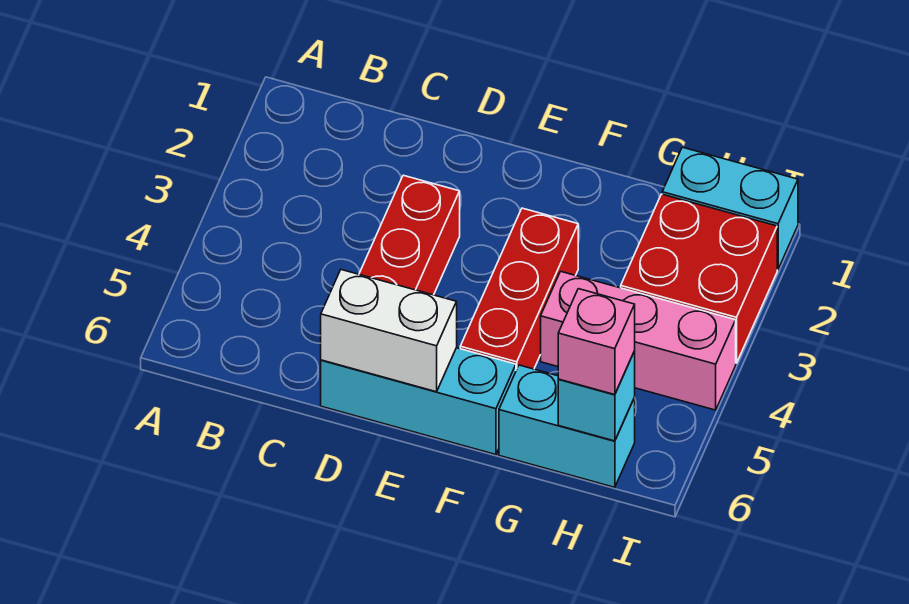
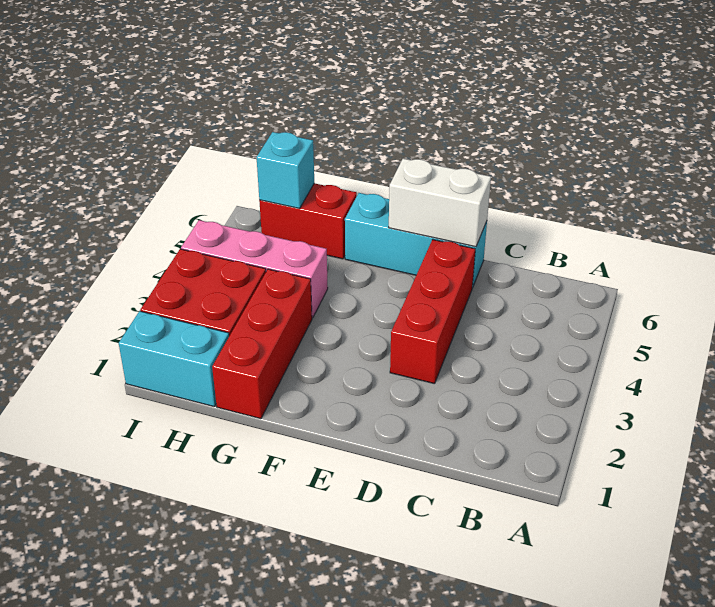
red 1x3 brick [460,208,578,370] -> red 1x3 brick moved to [212,269,312,419]
cyan 1x2 brick [499,365,635,487] -> red 1x2 brick [259,183,357,259]
pink 1x1 brick [558,289,635,395] -> none

